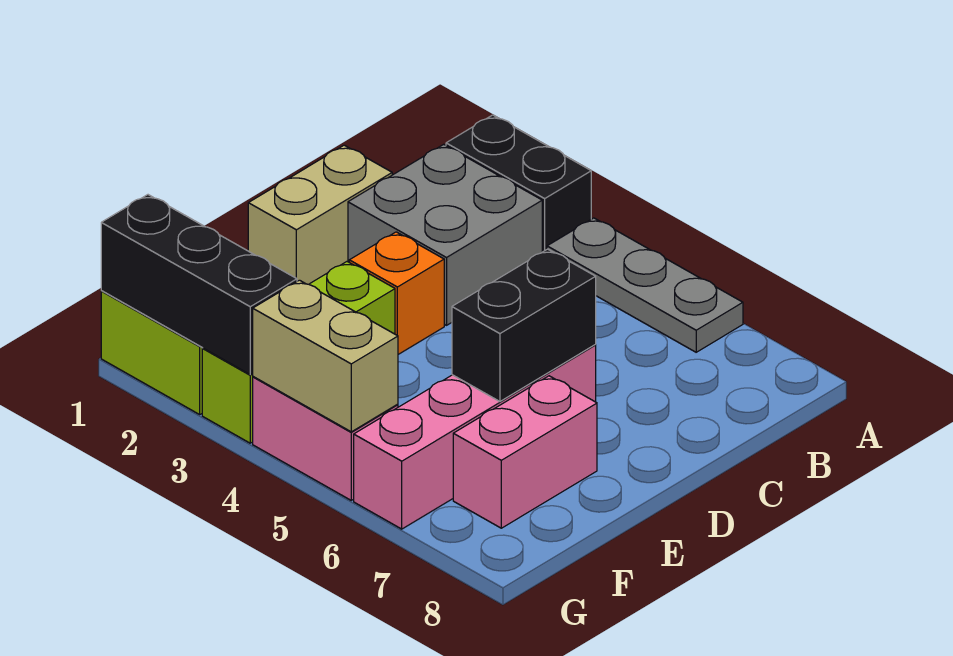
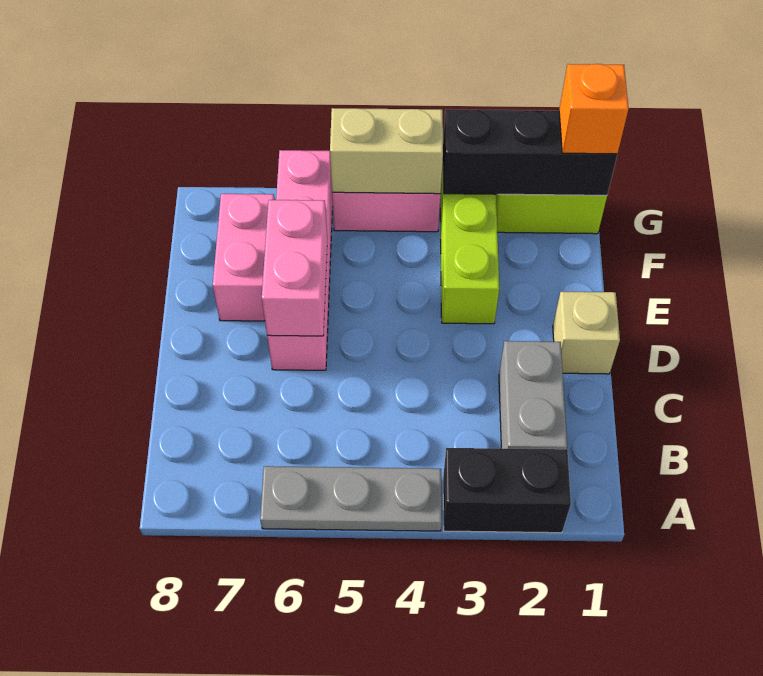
grey 2x2 brick [348,144,542,325] -> grey 1x2 brick [499,341,567,449]
tan 1x2 brick [248,145,392,284] -> tan 1x1 brick [553,292,620,374]
orange 1x1 brick [349,232,444,354] -> orange 1x1 brick moved to [559,64,629,154]
black 1x2 brick [452,249,596,401] -> pink 1x2 brick [262,200,327,336]

